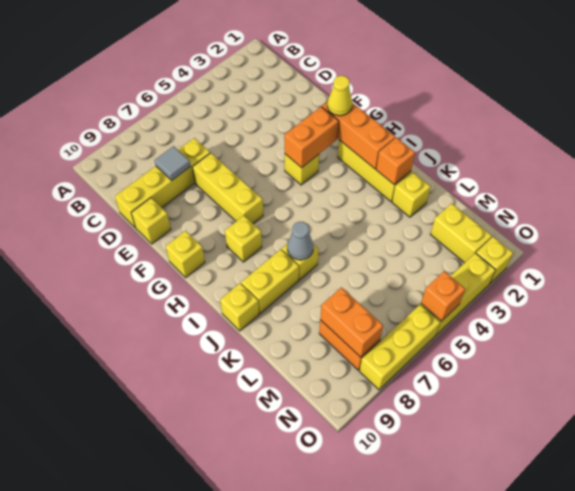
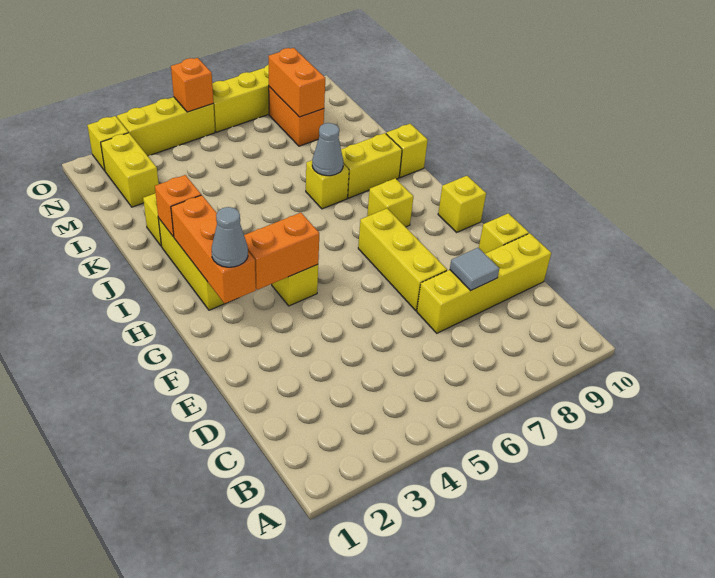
yellow 1x1 cone [327,76,352,116] -> grey 1x1 cone [212,207,248,267]

